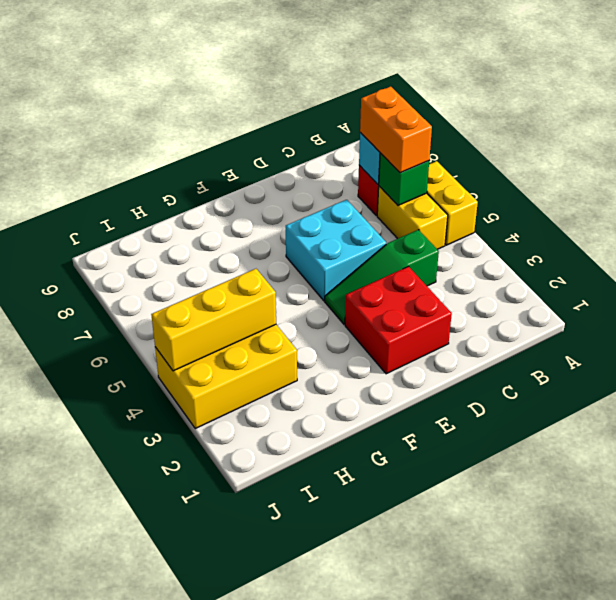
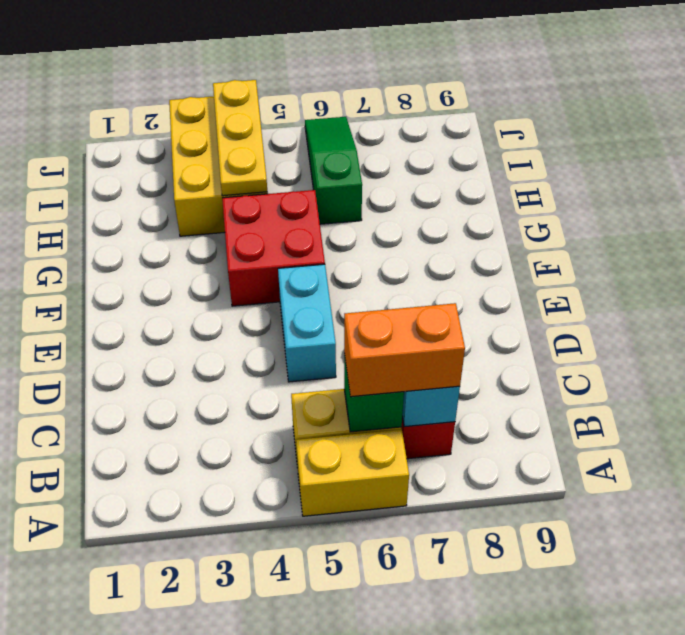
green 1x3 slope [325,230,439,324] -> green 1x3 slope moved to [305,117,362,224]
red 2x2 brick [345,266,452,374] -> red 2x2 brick moved to [222,190,325,306]
cyan 2x2 brick [286,200,386,301] -> cyan 1x2 brick [278,264,336,382]
yellow 1x3 brick [151,269,276,371] -> yellow 1x3 plate [213,80,267,196]

